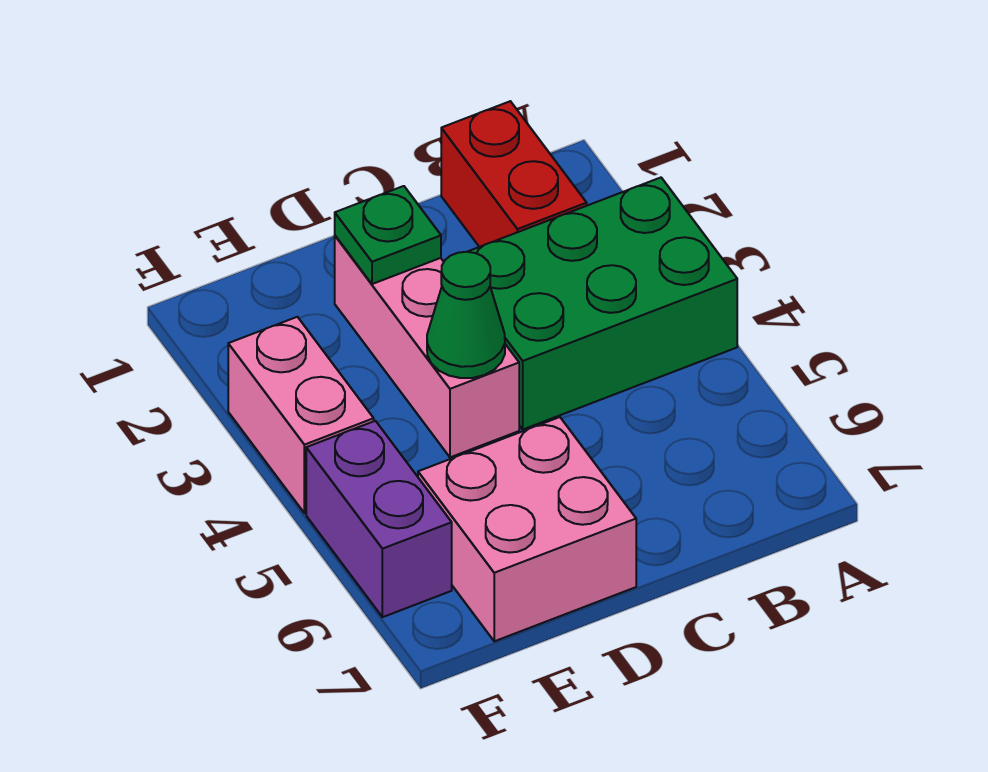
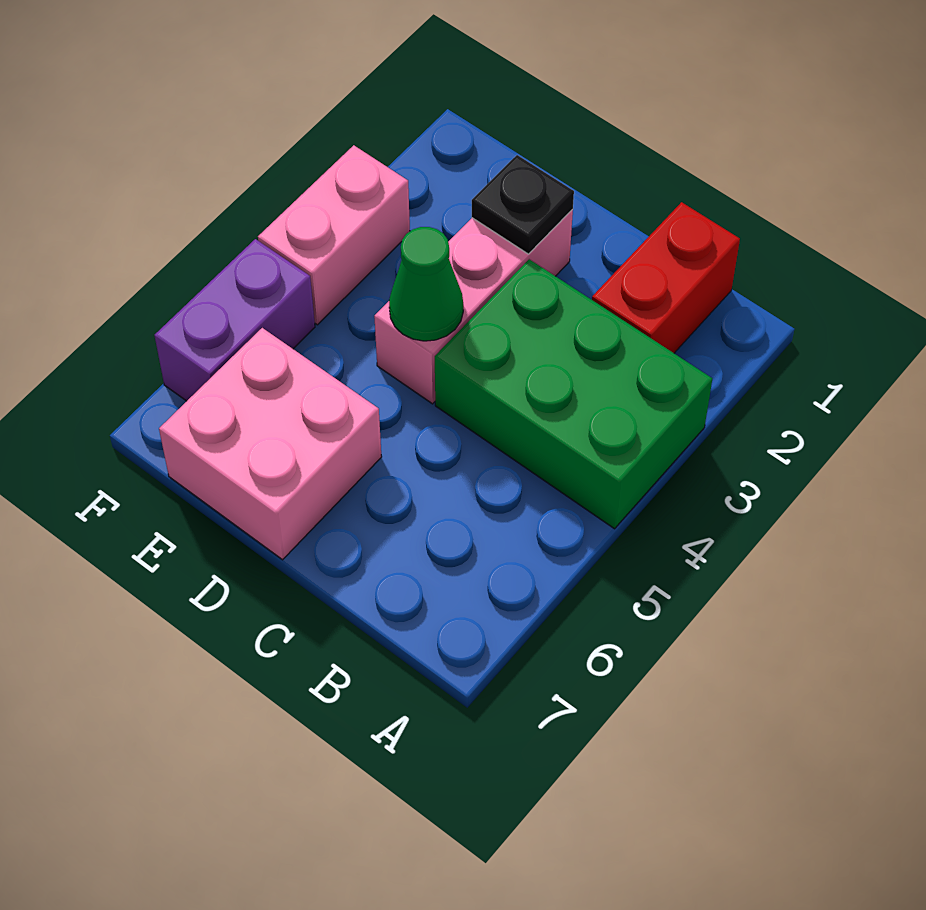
green 1x1 plate [335,186,441,284] -> black 1x1 plate [472,155,574,254]

